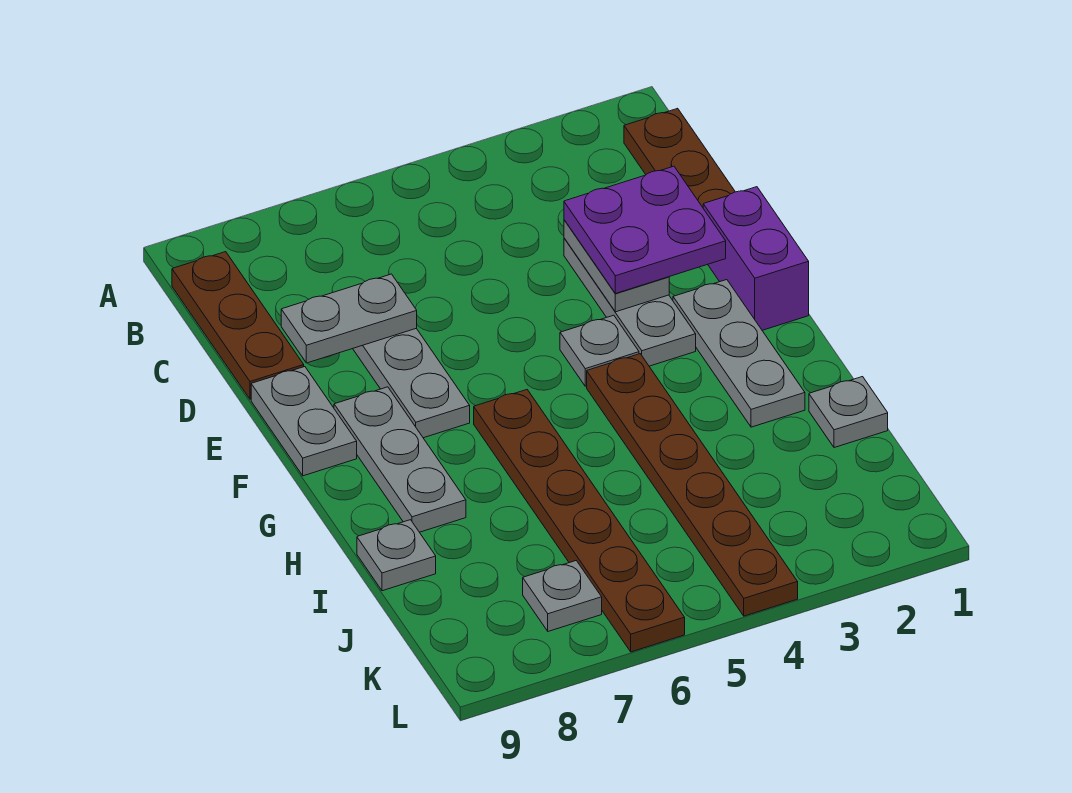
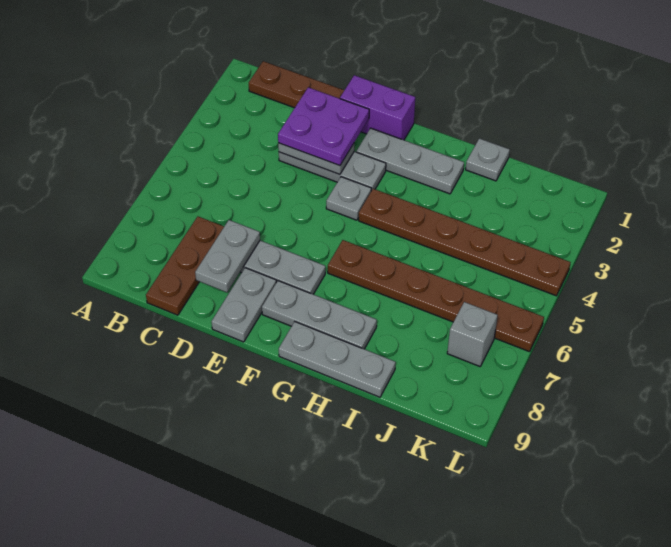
brown 1x3 plate [172,252,304,399] -> brown 1x3 plate turned to [146,217,224,315]
grey 1x2 plate [251,367,357,476] -> grey 1x2 plate turned to [211,268,276,342]
grey 1x1 plate [357,520,436,591] -> grey 1x3 plate [279,322,396,397]
grey 1x1 plate [523,561,602,631] -> grey 1x1 brick [447,302,498,366]

